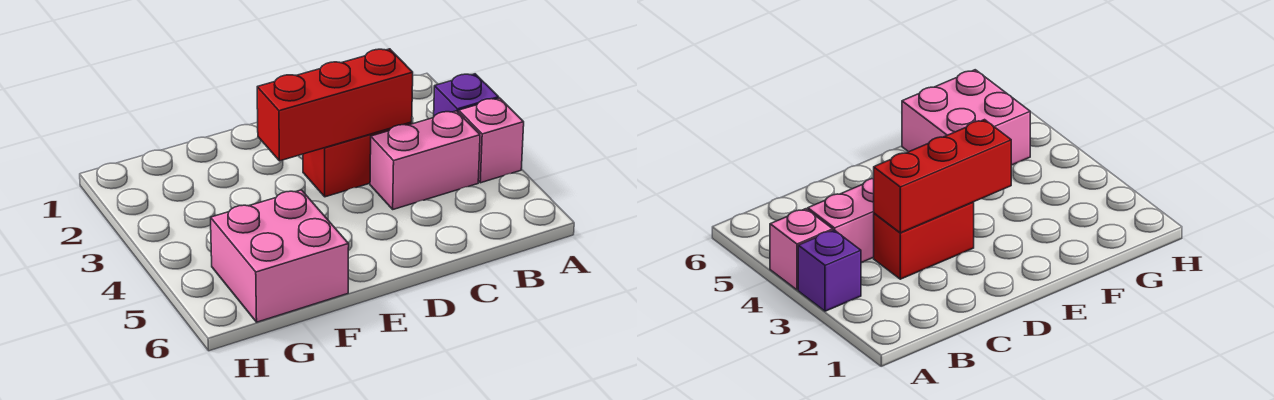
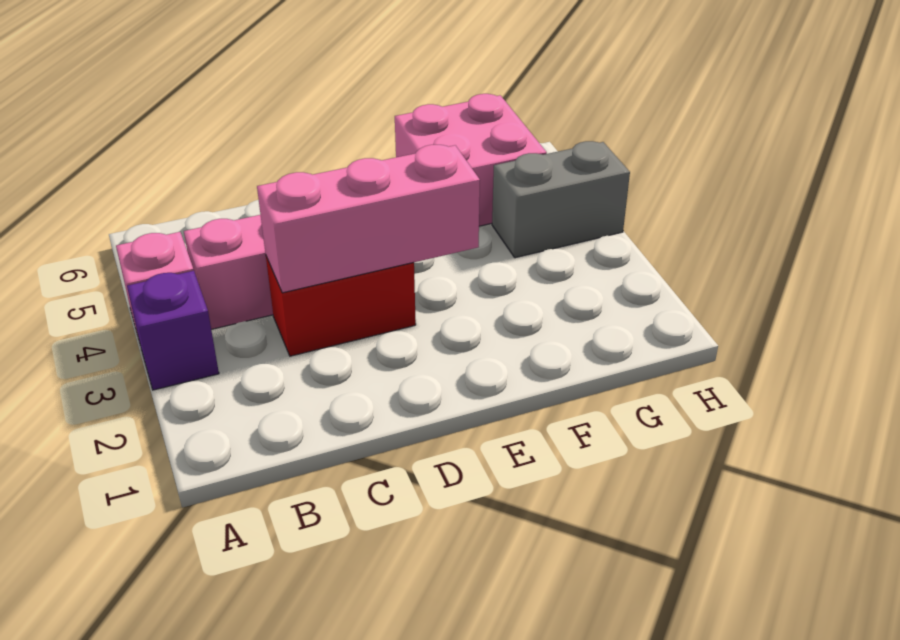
red 1x3 brick [257,49,413,161] -> pink 1x3 brick [257,145,480,293]
none -> grey 1x2 brick [492,141,630,258]

